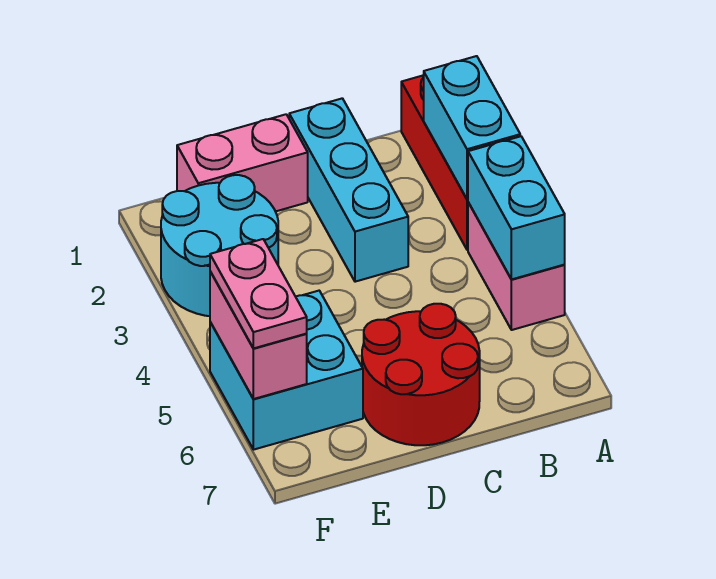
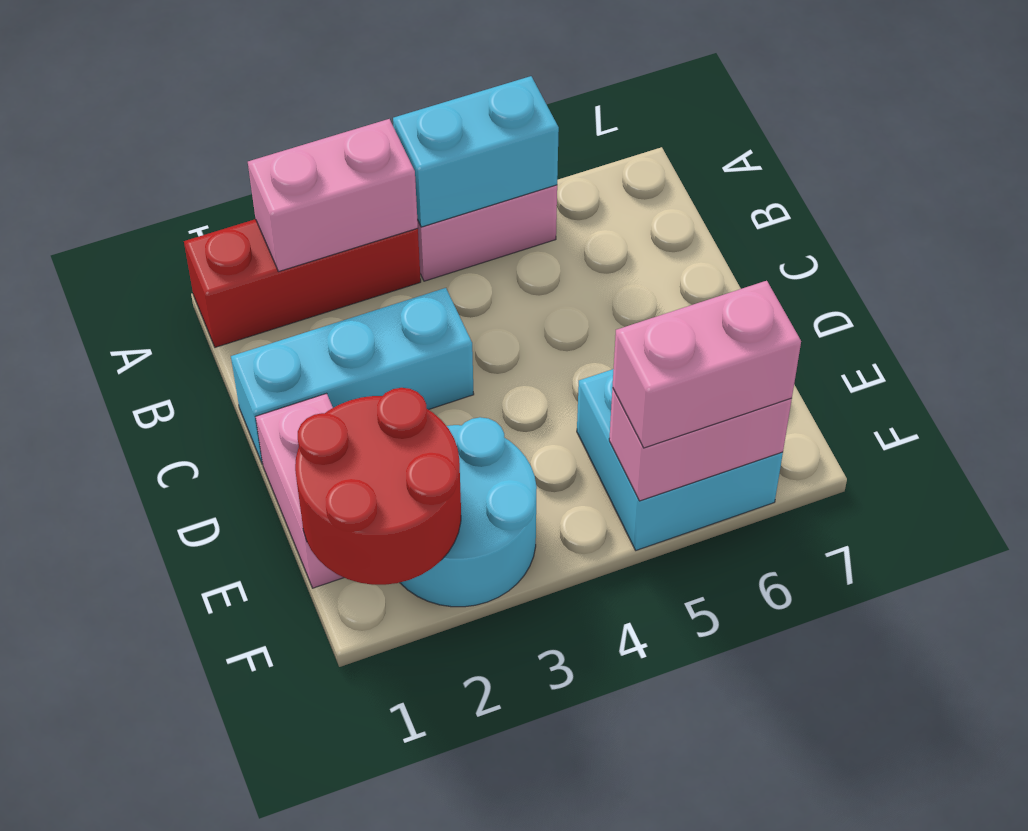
cyan 1x2 brick [424,56,520,199] -> pink 1x2 brick [248,119,418,272]
red 2x2 round brick [362,304,480,445] -> red 2x2 round brick moved to [295,388,461,585]
pink 1x2 plate [210,239,307,348] -> pink 1x2 brick [613,281,801,448]

